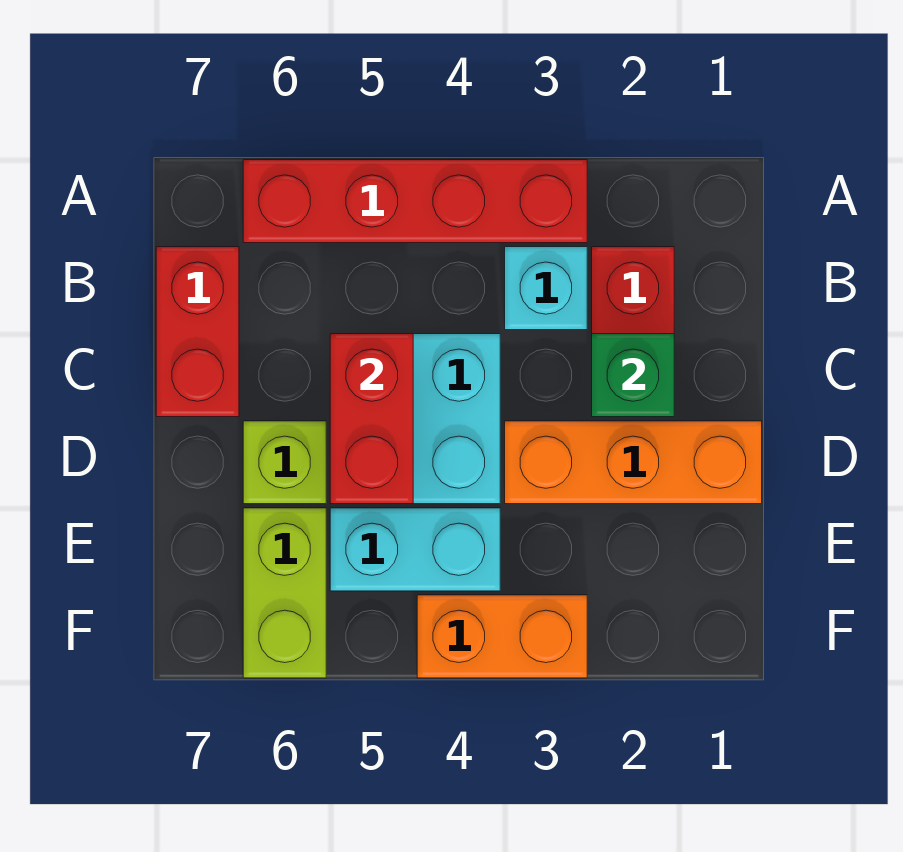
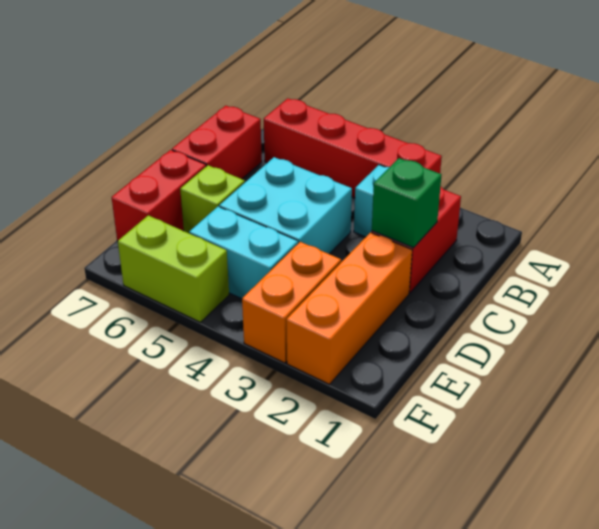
red 1x2 brick [330,334,413,504] -> red 1x2 brick moved to [112,150,206,241]
orange 1x3 brick [505,421,762,504] -> orange 1x3 brick turned to [286,232,412,384]
lime 1x2 brick [243,508,326,678] -> lime 1x2 brick turned to [118,215,229,322]
orange 1x2 brick [417,595,587,678] -> orange 1x2 brick turned to [242,242,341,363]

